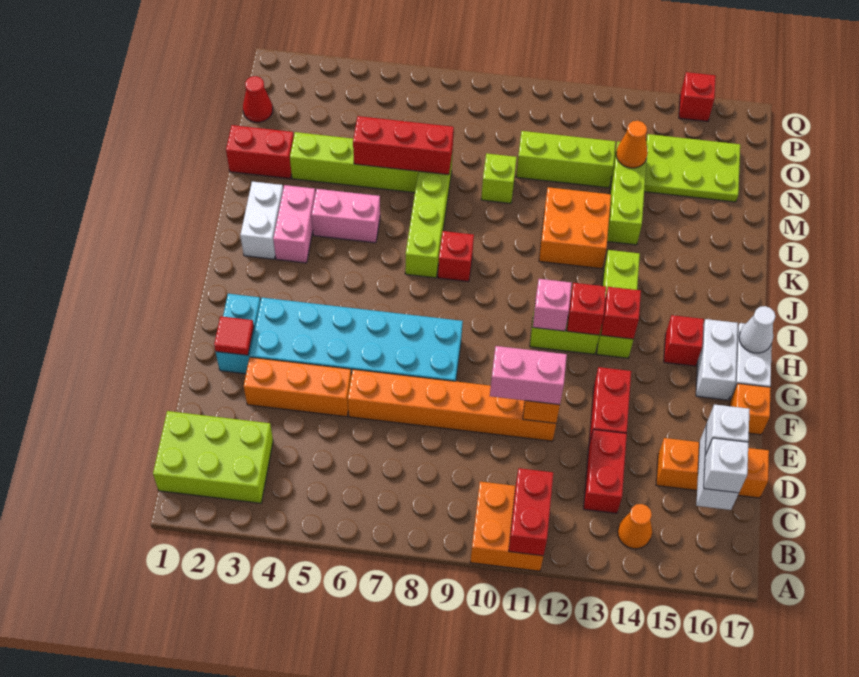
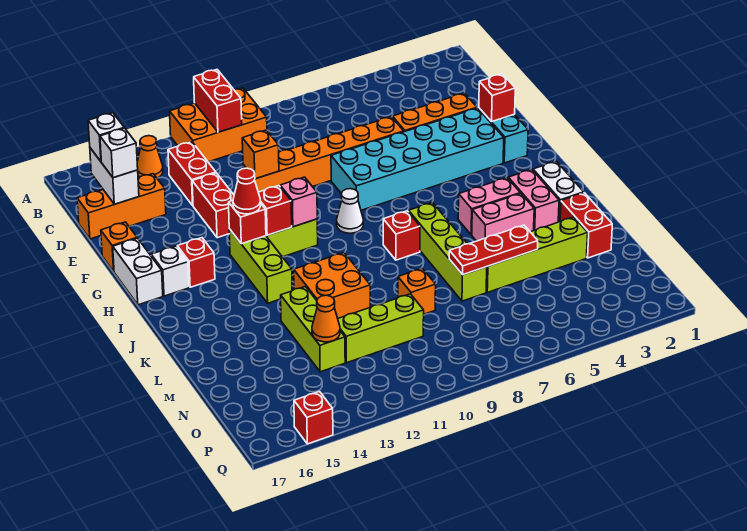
orange 2x2 brick [470,482,543,571] -> orange 2x3 brick [170,88,267,162]
lime 2x3 brick [153,411,273,503] -> none
pink 1x2 brick [490,346,567,405] -> pink 1x2 brick moved to [458,178,520,235]
red 1x1 tile [214,316,254,355] -> red 1x1 brick [479,74,515,122]
white 1x2 brick [696,319,738,400] -> white 1x1 brick [151,246,189,296]
white 1x1 cone [739,306,776,353] -> white 1x1 cone moved to [337,189,363,233]
red 1x2 brick [226,125,294,178] -> red 1x2 brick turned to [560,193,612,258]
red 1x3 brick [353,116,454,175] -> red 1x3 plate [449,225,538,275]
lime 1x1 brick [481,153,517,203] -> orange 1x1 brick [398,268,436,314]
lime 2x3 plate [644,134,740,202] -> none
red 1x1 cone [243,76,273,122] -> red 1x1 cone moved to [233,168,261,214]

